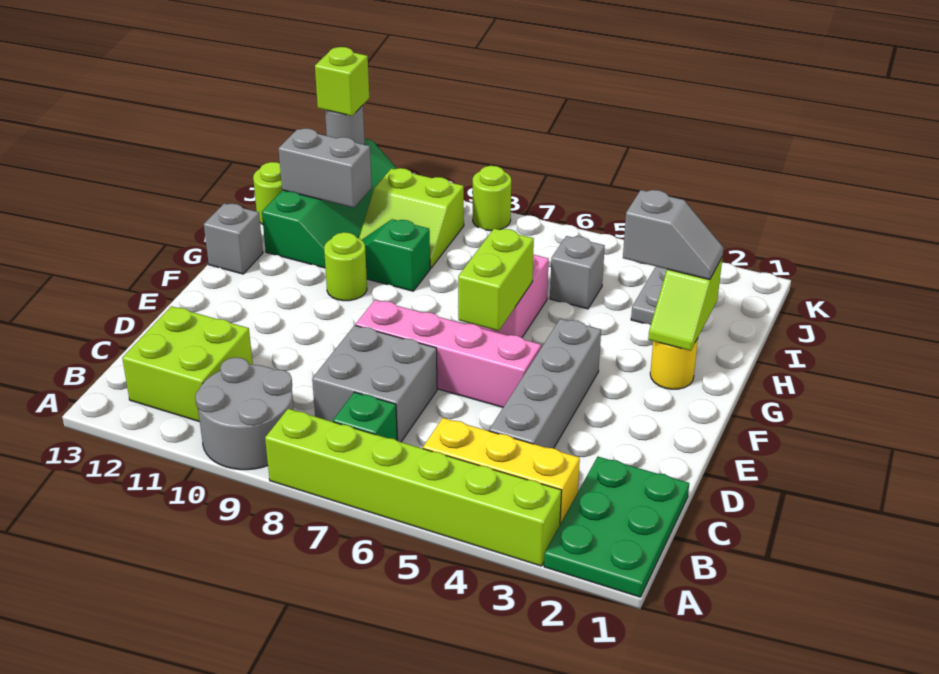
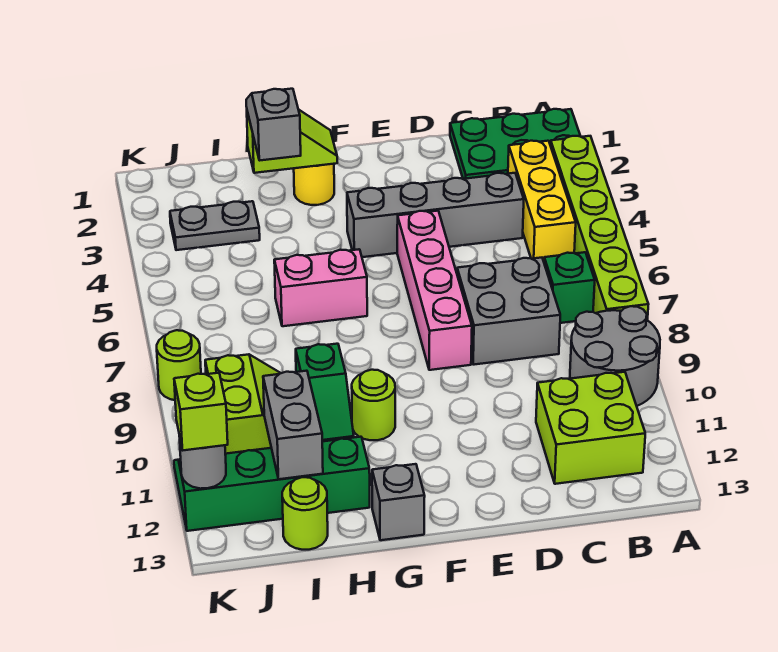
lime 1x2 brick [458,229,534,331] -> none
grey 1x1 brick [550,236,605,309] -> none

